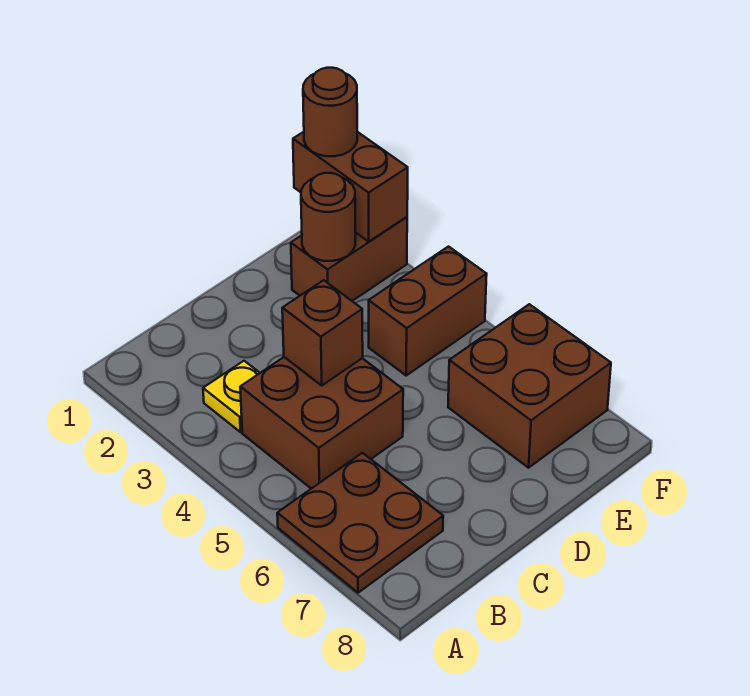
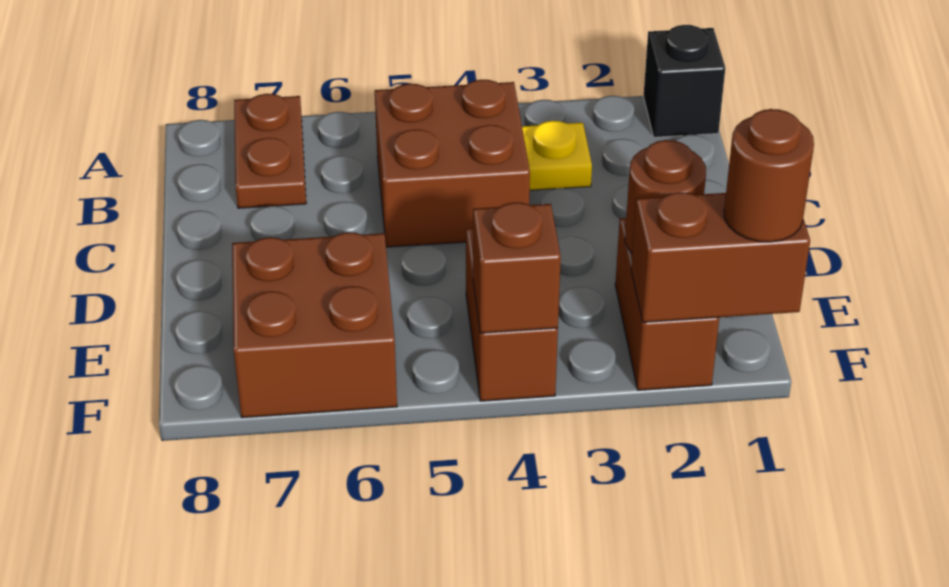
none -> black 1x1 brick [643,25,725,137]
brown 2x2 plate [277,453,443,593] -> brown 1x2 plate [234,94,306,208]
brown 1x1 brick [282,280,363,385] -> brown 1x1 brick moved to [473,202,561,333]

